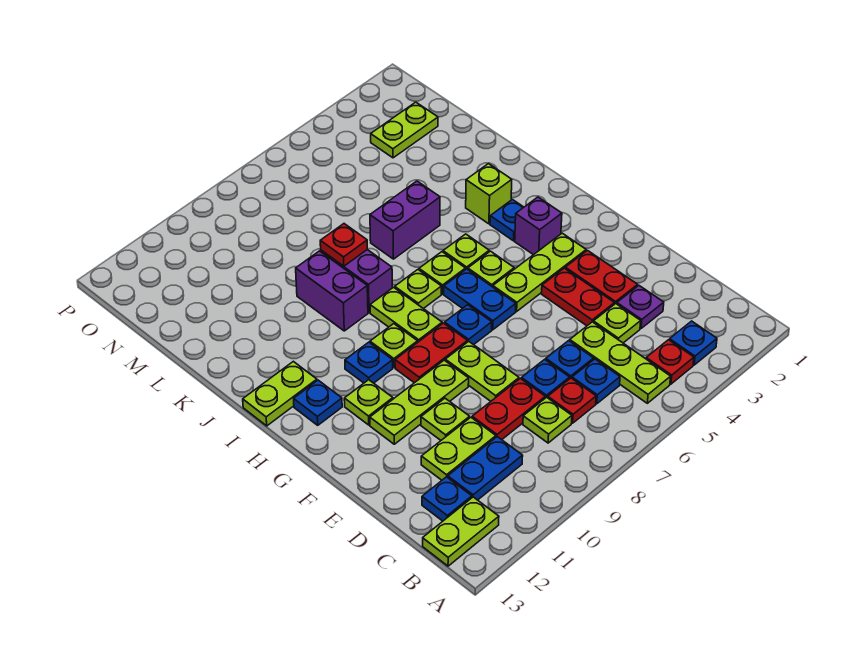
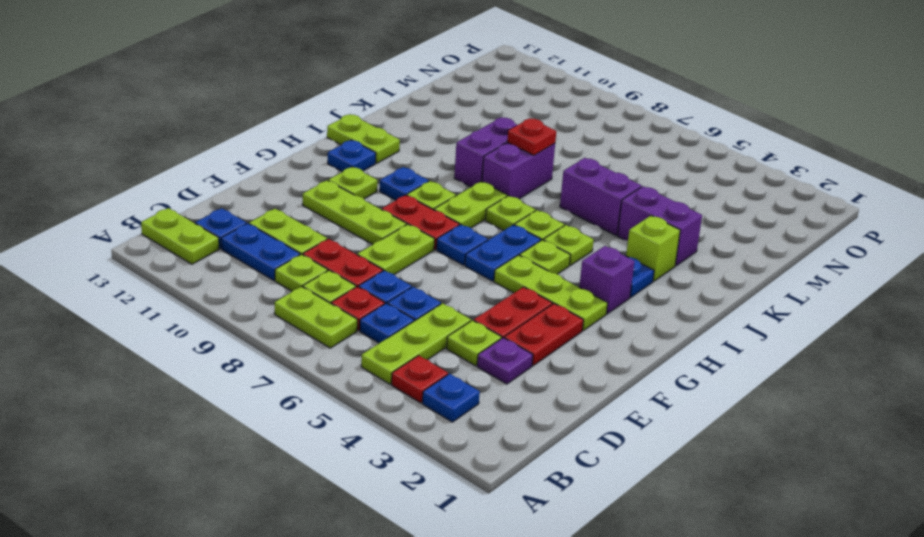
lime 1x1 plate [421,398,470,440] -> lime 1x1 plate moved to [275,254,328,291]
none -> purple 1x2 brick [618,186,702,266]
lime 1x2 plate [371,102,438,158] -> lime 1x2 plate moved to [275,286,357,348]

